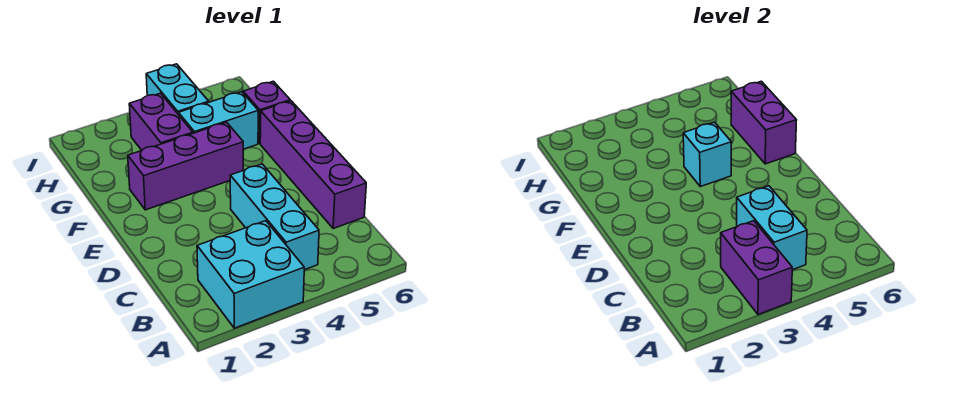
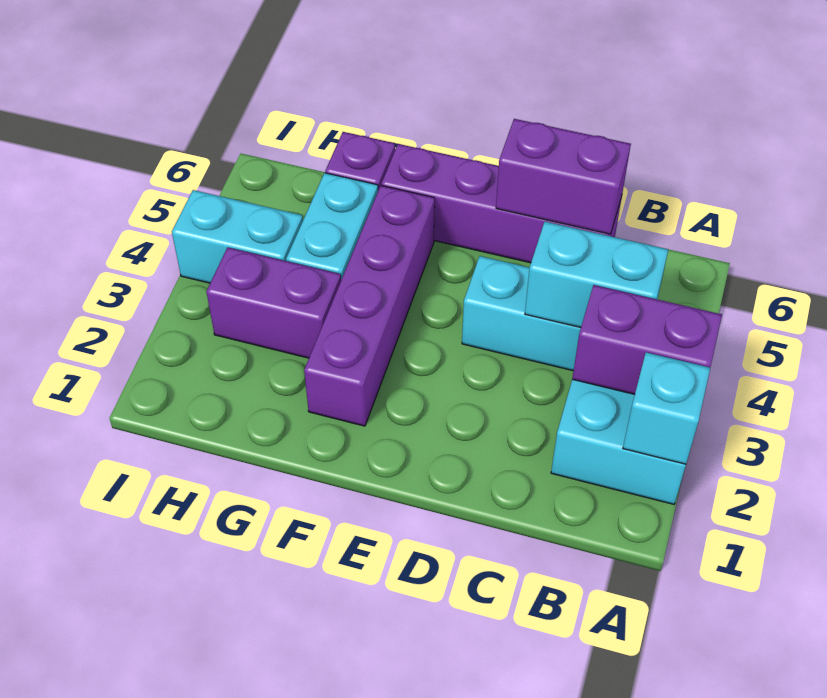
purple 1x3 brick [128,122,243,210] -> purple 1x4 brick [304,186,435,426]
cyan 1x1 brick [683,122,731,187] -> cyan 1x1 brick moved to [623,352,710,464]
purple 1x2 brick [731,81,797,164] -> purple 1x2 brick moved to [496,119,631,234]

